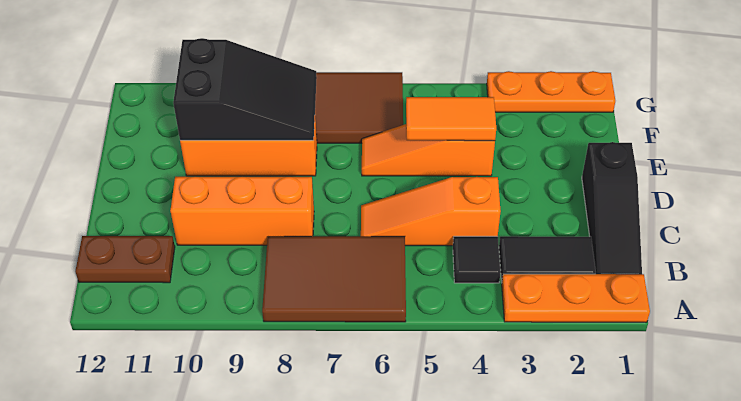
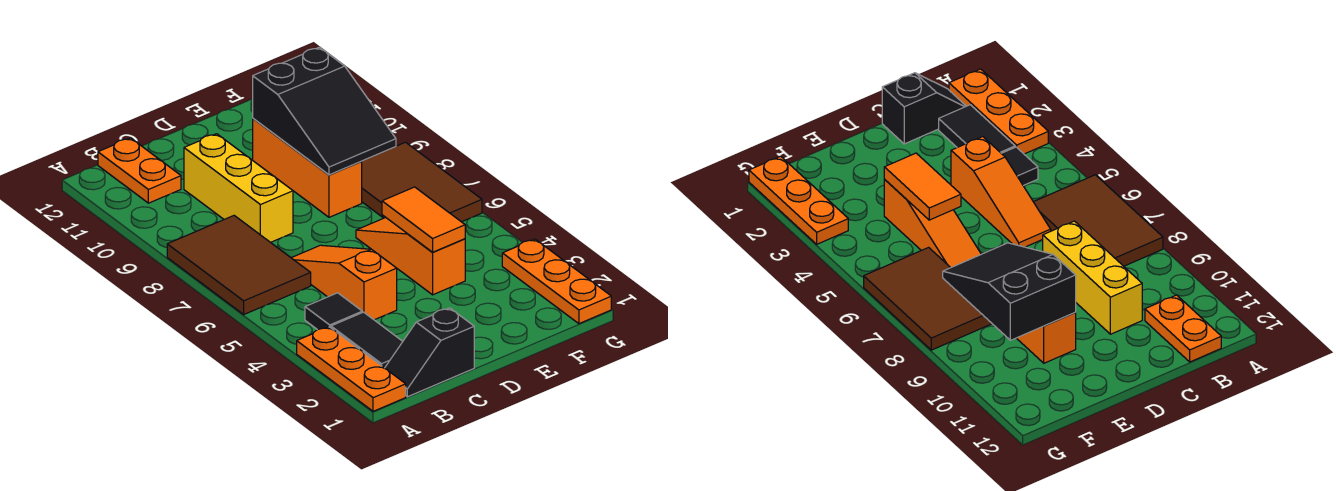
black 1x3 slope [582,142,642,274] -> black 1x2 slope [385,308,474,397]
brown 1x2 plate [75,236,175,283] -> orange 1x2 plate [98,138,181,203]
orange 1x3 brick [170,176,314,245] -> yellow 1x3 brick [184,134,293,242]

